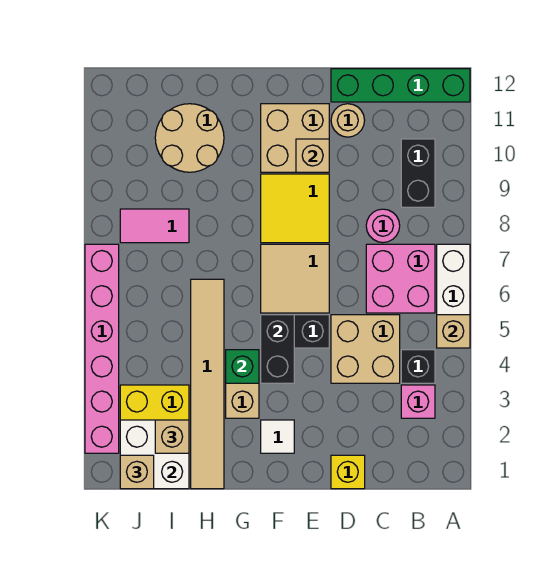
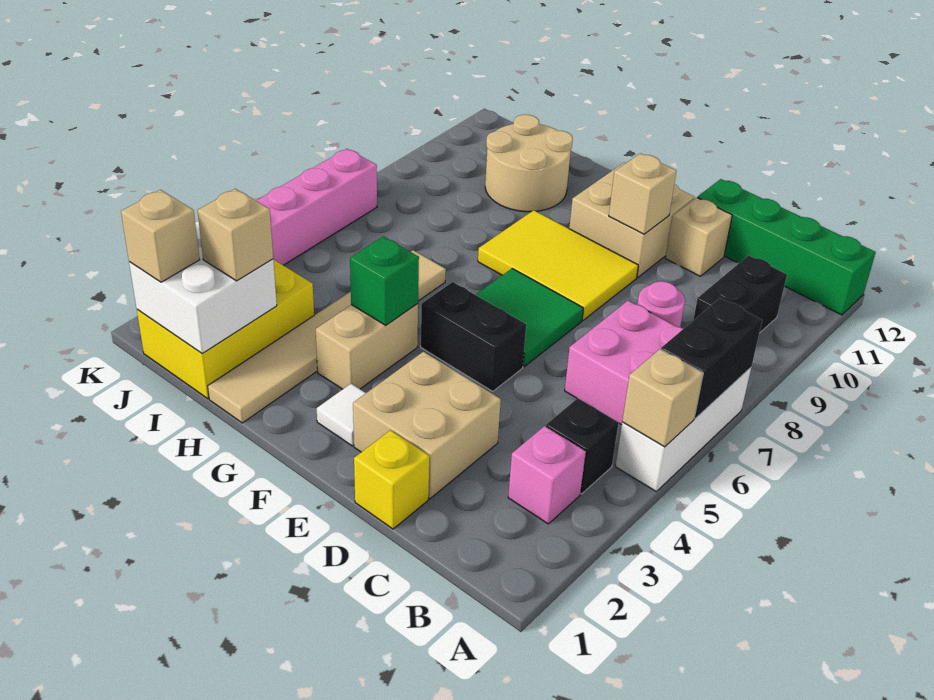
tan 2x2 brick [331,315,400,383] -> tan 2x2 brick moved to [353,352,501,499]
tan 1x1 round brick [331,104,365,137] -> tan 1x1 brick [665,198,732,276]
tan 2x2 tile [261,244,329,313] -> green 2x2 tile [475,269,583,367]
yellow 2x2 tile [261,174,329,243] -> yellow 2x3 tile [478,210,638,320]
black 1x2 brick [261,315,294,383] -> black 1x2 brick moved to [661,298,762,418]
pink 1x2 tile [120,209,189,243] -> none

